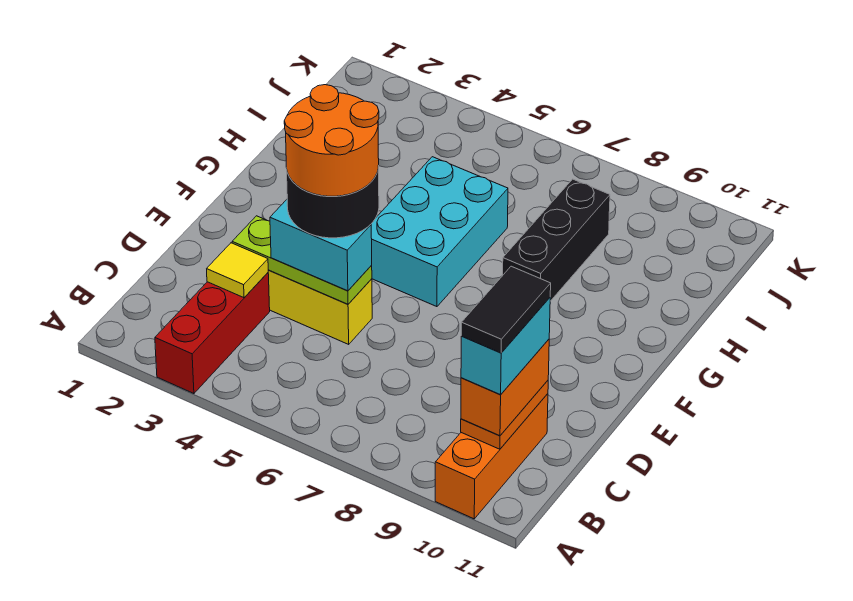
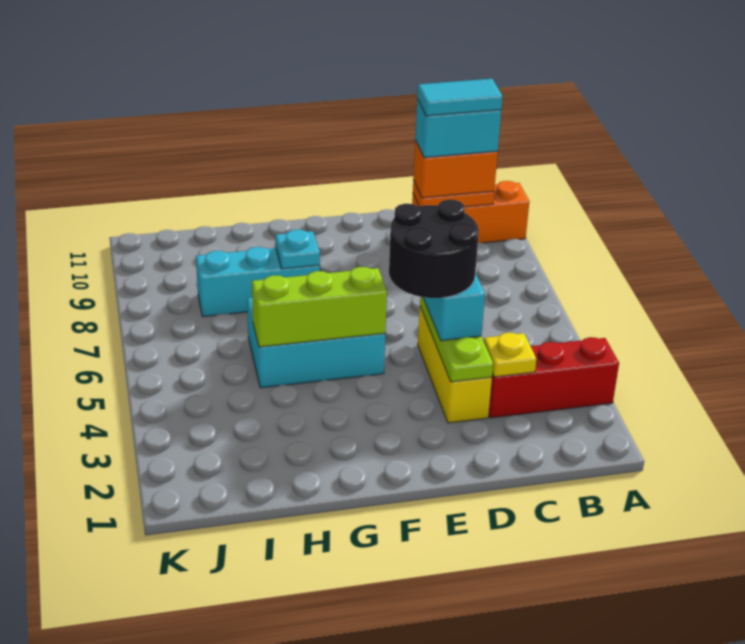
black 1x2 tile [461,266,551,353] -> cyan 1x2 tile [417,79,503,116]
yellow 1x1 tile [207,243,268,298] -> yellow 1x1 plate [484,333,536,377]
orange 2x2 round brick [284,85,379,196] -> none
none -> lime 1x3 brick [252,267,387,347]
black 1x3 brick [503,179,610,301] -> cyan 1x3 brick [196,247,320,317]
none -> cyan 1x1 plate [275,230,320,269]

